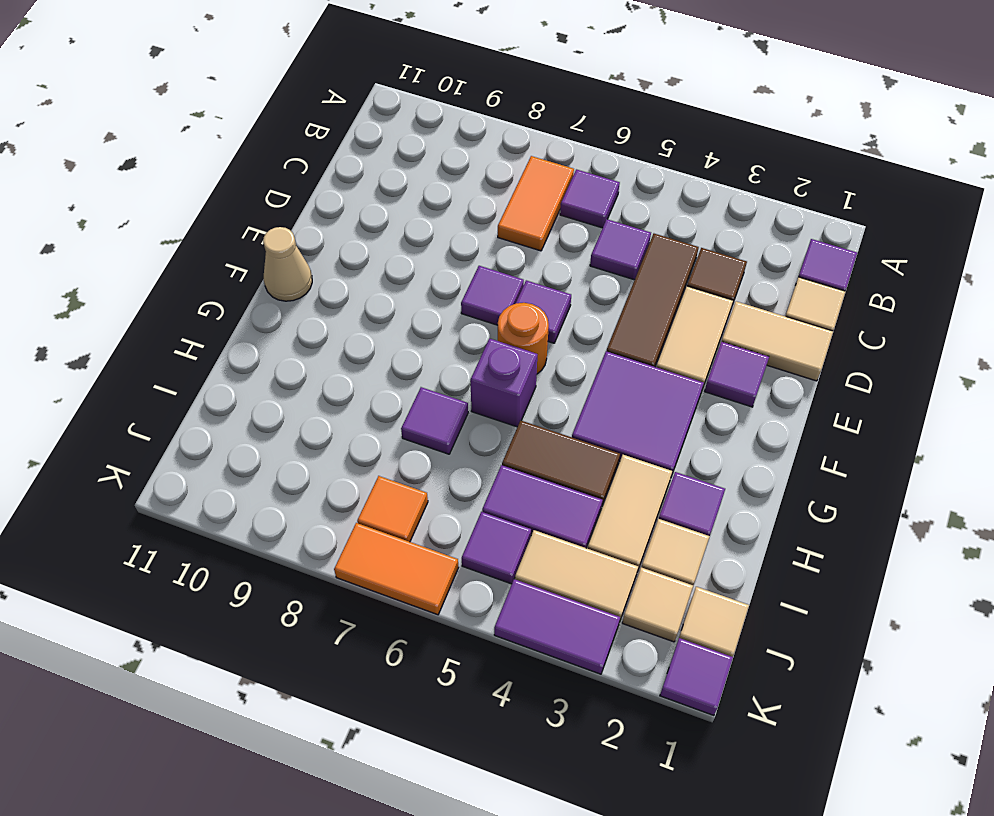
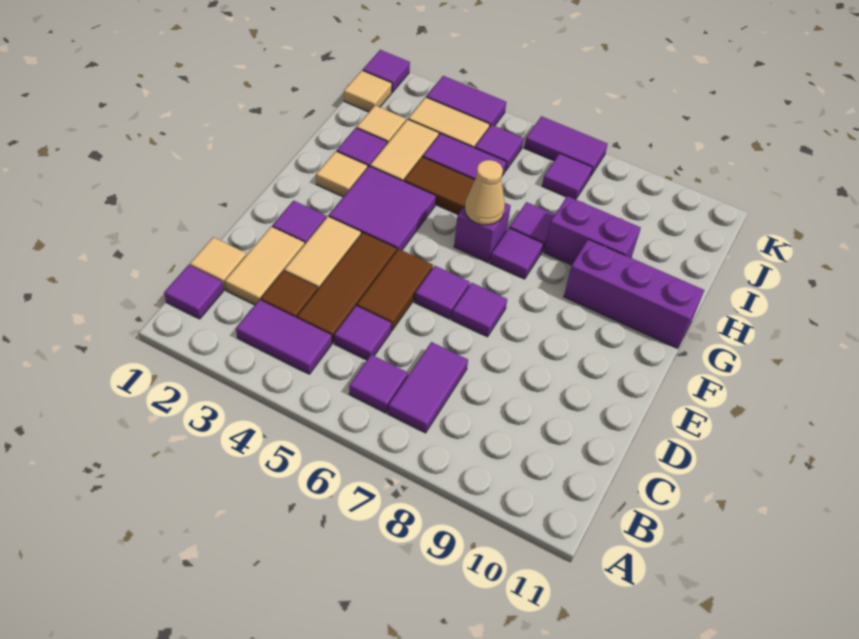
none -> purple 1x2 tile [236,300,332,374]
orange 1x2 tile [498,156,574,251] -> purple 1x2 tile [388,342,468,433]
tan 1x2 tile [722,301,833,381] -> tan 1x2 tile turned to [225,227,304,305]
none -> brown 1x2 tile [357,249,433,331]
orange 1x1 round brick [498,303,549,374] -> none
tan 1x1 cone [263,227,312,301] -> tan 1x1 cone moved to [465,160,505,225]
none -> purple 1x1 tile [490,228,543,279]
none -> purple 1x3 brick [564,239,704,348]
none -> purple 1x2 brick [544,196,641,265]
tan 1x1 tile [622,567,693,642] -> tan 1x1 tile moved to [316,151,368,197]
orange 1x1 tile [357,476,428,542] -> purple 1x1 tile [542,153,593,199]
orange 1x2 tile [334,523,458,615] -> purple 1x2 tile [524,116,608,175]

